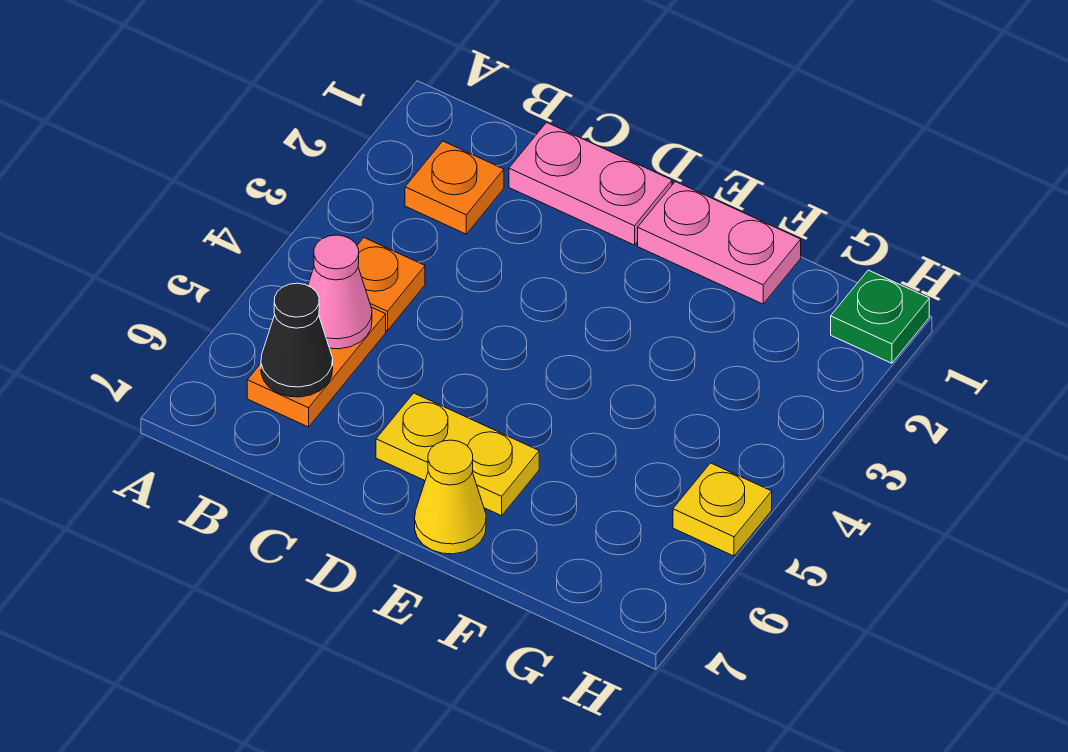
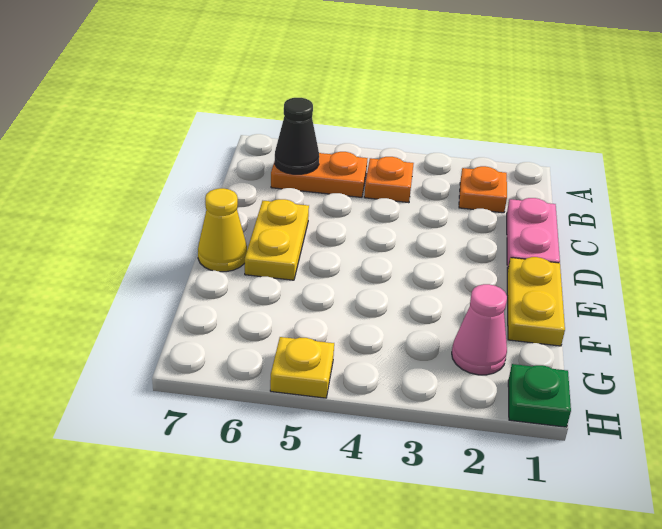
pink 1x1 cone [308,235,372,349] -> pink 1x1 cone moved to [452,284,507,375]
pink 1x2 plate [638,182,801,304] -> yellow 1x2 plate [507,257,565,346]

